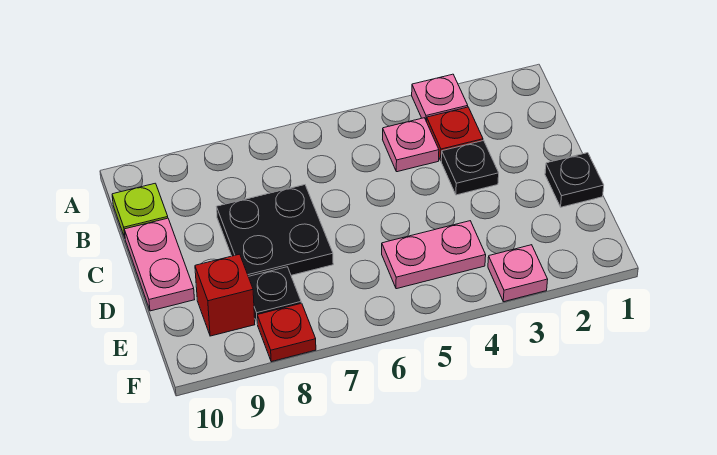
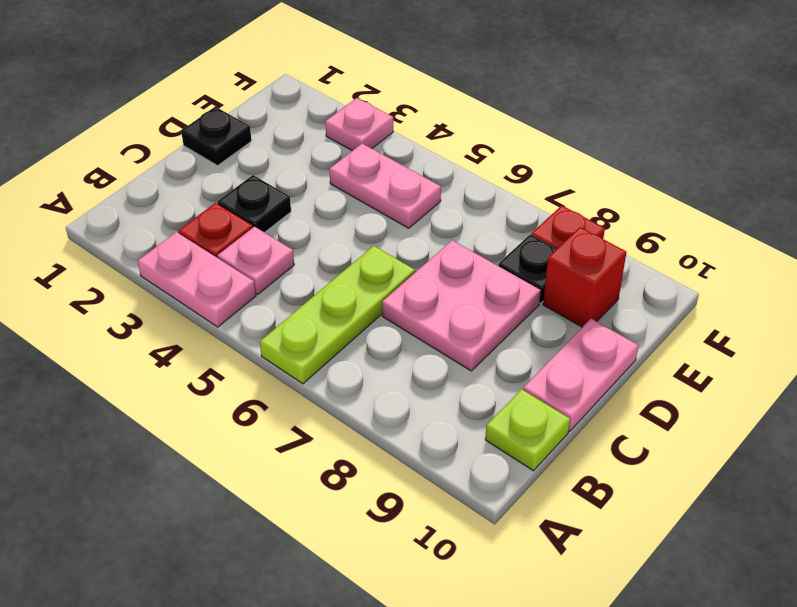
pink 1x1 plate [412,74,468,122] -> pink 1x2 plate [138,232,256,327]
none -> lime 1x3 plate [260,246,415,384]
black 2x2 plate [217,185,333,276] -> pink 2x2 plate [382,240,541,371]

